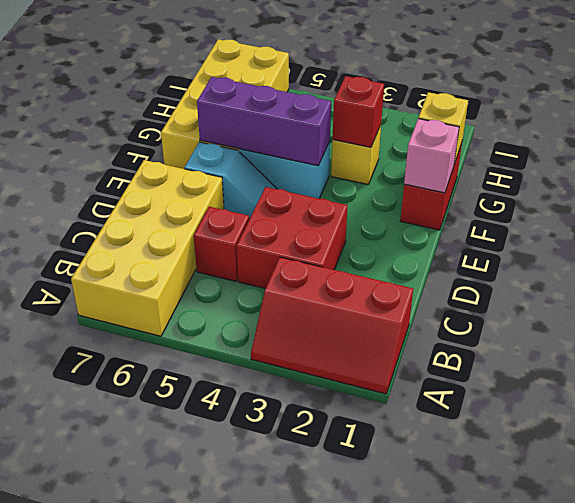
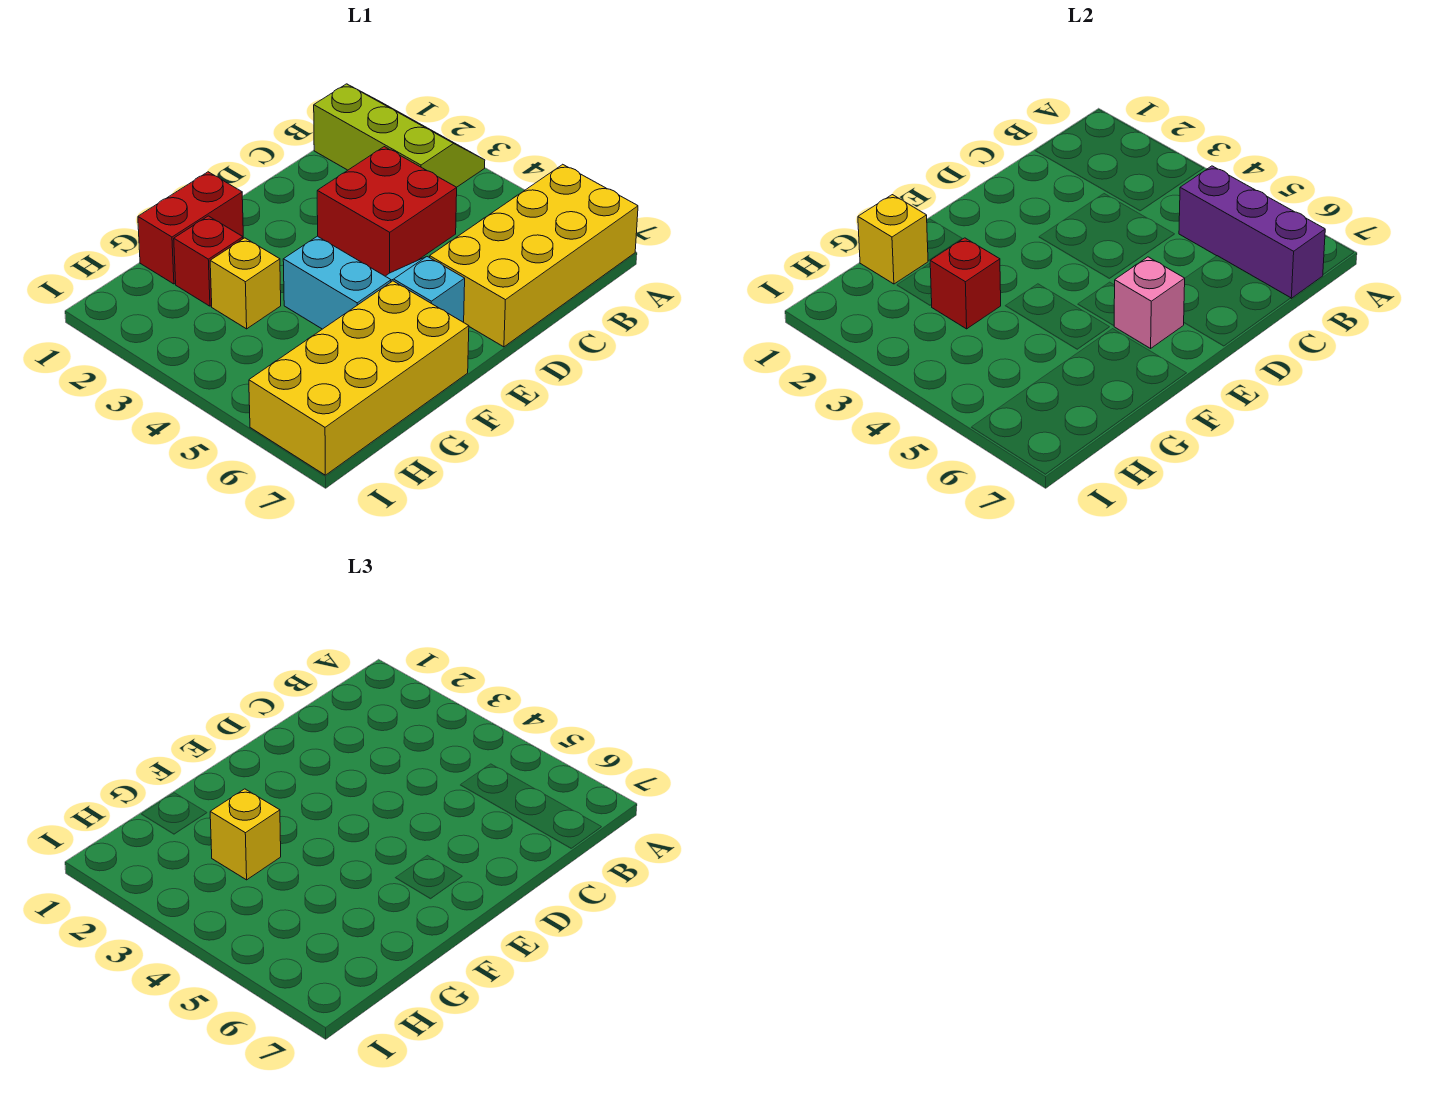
red 2x3 slope [251,257,413,394] -> lime 2x3 slope [314,84,485,187]
red 1x1 brick [194,207,249,281] -> red 1x1 brick moved to [174,216,243,306]
pink 1x1 brick [404,119,459,193] -> pink 1x1 brick moved to [1114,257,1185,348]
purple 1x3 brick [197,77,331,166] -> purple 1x3 brick moved to [1179,166,1325,298]
none -> yellow 1x1 brick [210,789,281,880]

